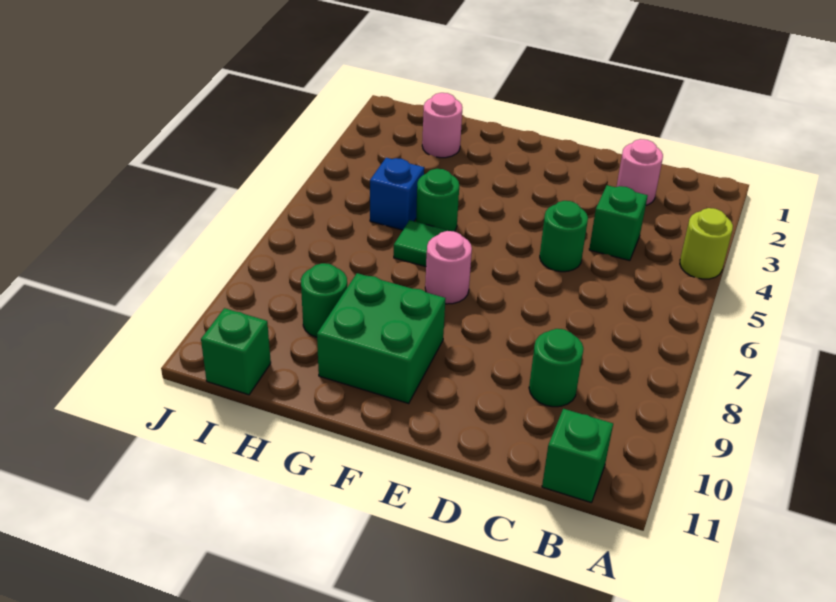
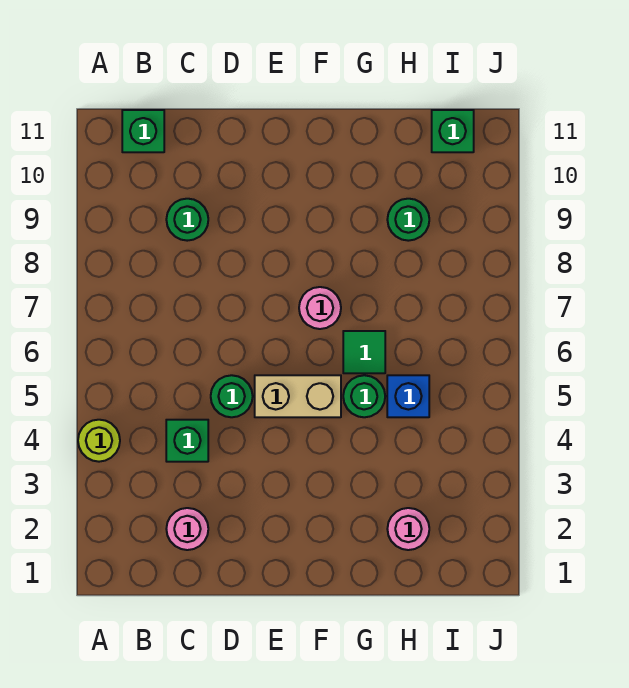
none -> tan 1x2 brick [255,375,341,417]
green 2x2 brick [317,273,446,403] -> none

